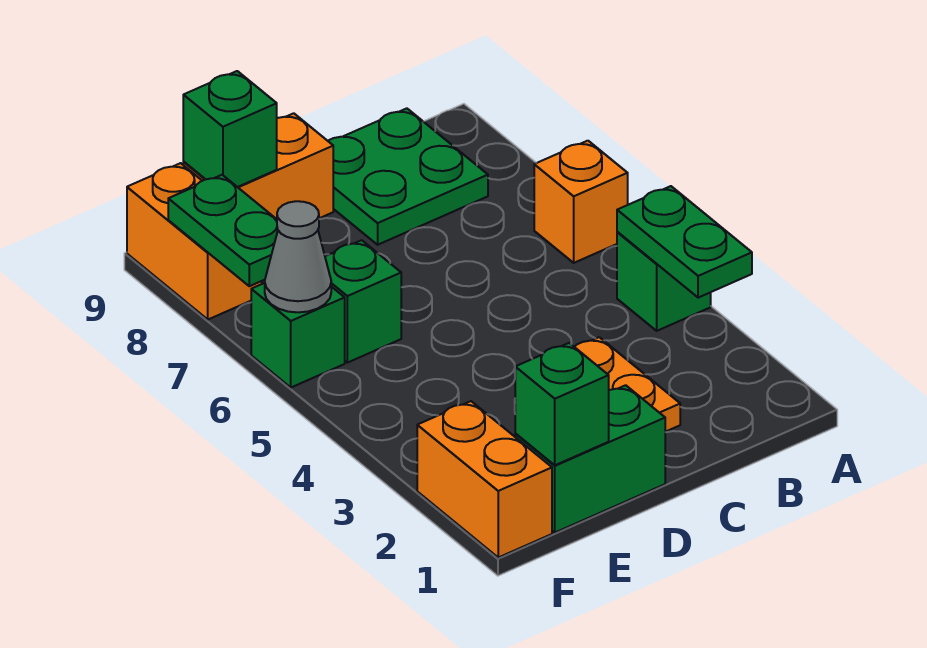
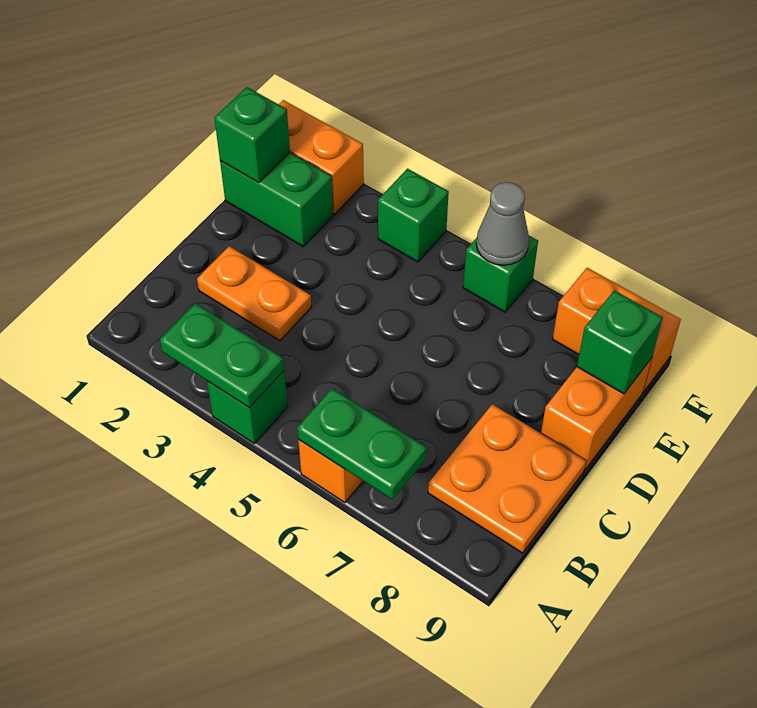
green 2x2 plate [328,108,488,245] -> orange 2x2 plate [428,404,586,553]
green 1x2 brick [515,385,665,532] -> green 1x2 brick turned to [220,153,333,246]
green 1x1 brick [325,240,401,363] -> green 1x1 brick moved to [378,169,449,262]
green 1x2 plate [168,175,278,286] -> green 1x2 plate moved to [297,389,427,500]

